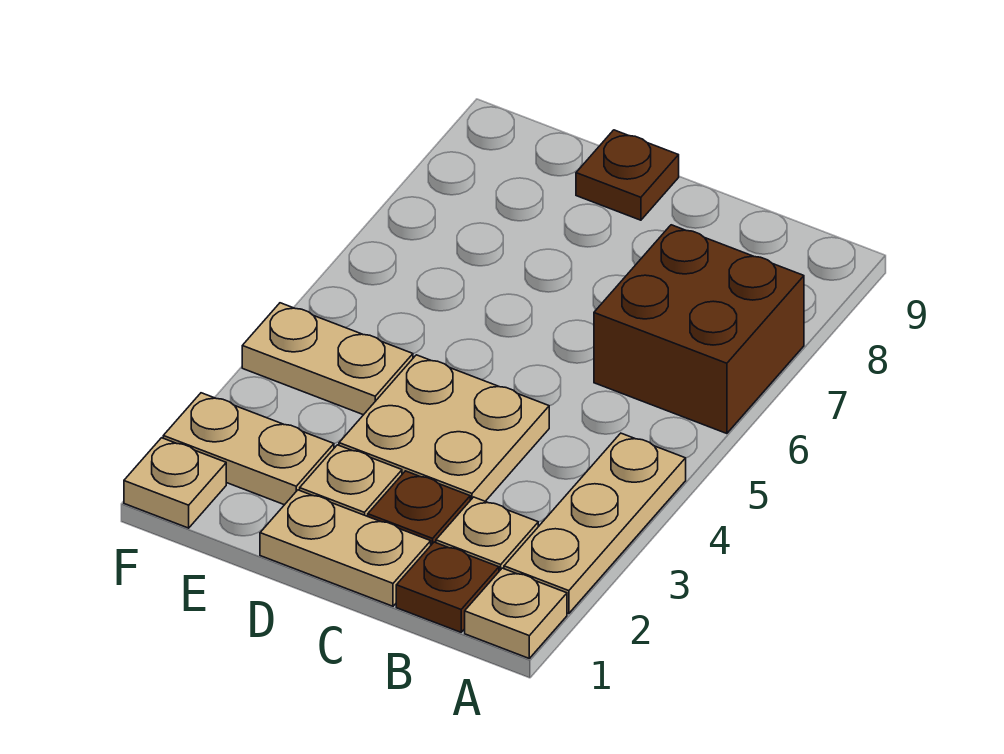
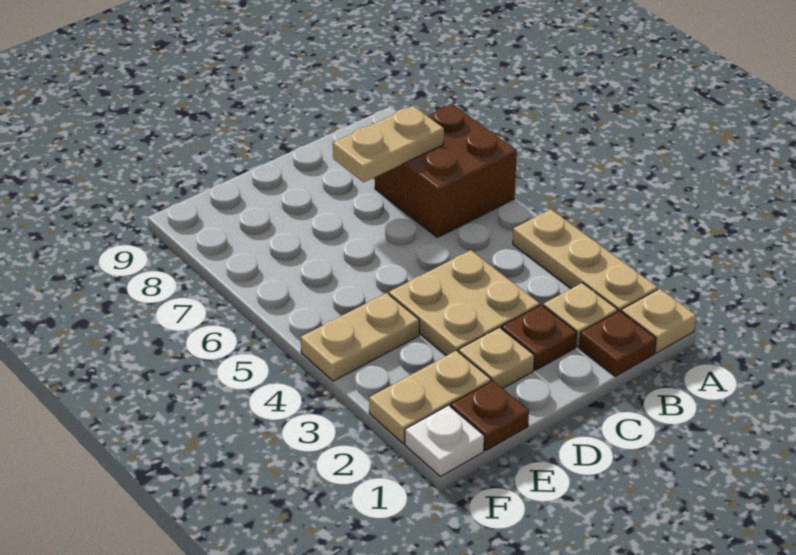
tan 1x2 plate [260,490,431,606] -> tan 1x2 plate moved to [333,106,444,182]
brown 1x1 plate [576,130,679,220] -> brown 1x1 plate moved to [451,381,529,450]
tan 1x1 plate [124,438,226,528] -> white 1x1 plate [405,405,484,477]

